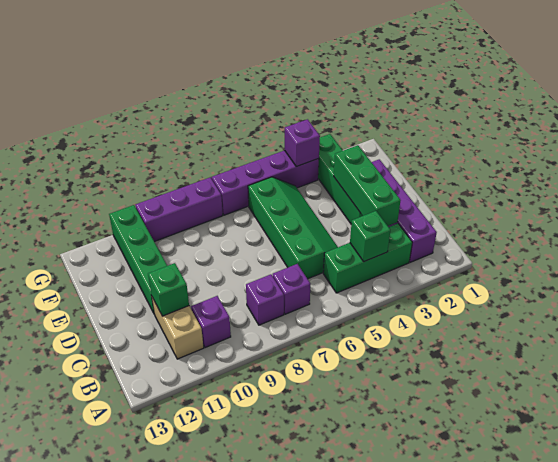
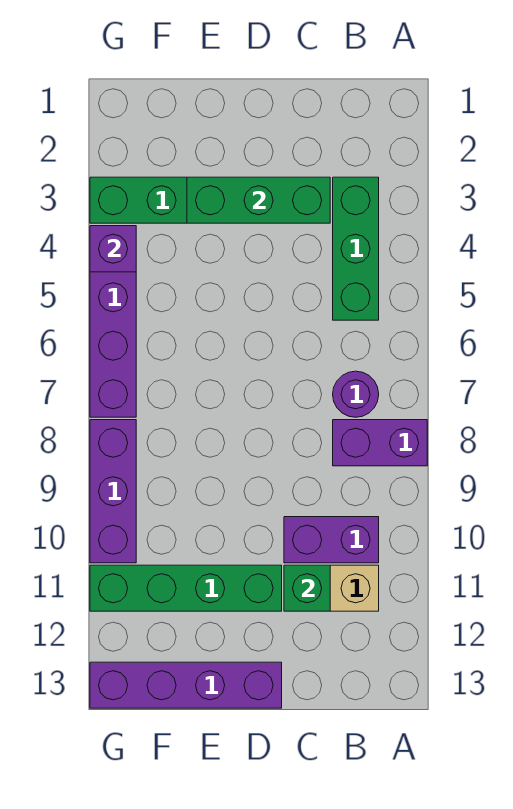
purple 1x4 brick [372,159,437,262] -> purple 1x4 brick moved to [90,662,282,708]
green 1x1 brick [350,211,390,261] -> none
purple 1x1 brick [273,264,311,314] -> purple 1x1 round brick [333,371,379,417]
purple 1x1 brick [246,274,284,325] -> purple 1x2 brick [333,420,427,466]
purple 1x1 brick [191,296,231,348] -> purple 1x2 brick [284,517,379,563]
green 2x4 slope [248,177,338,279] -> none

